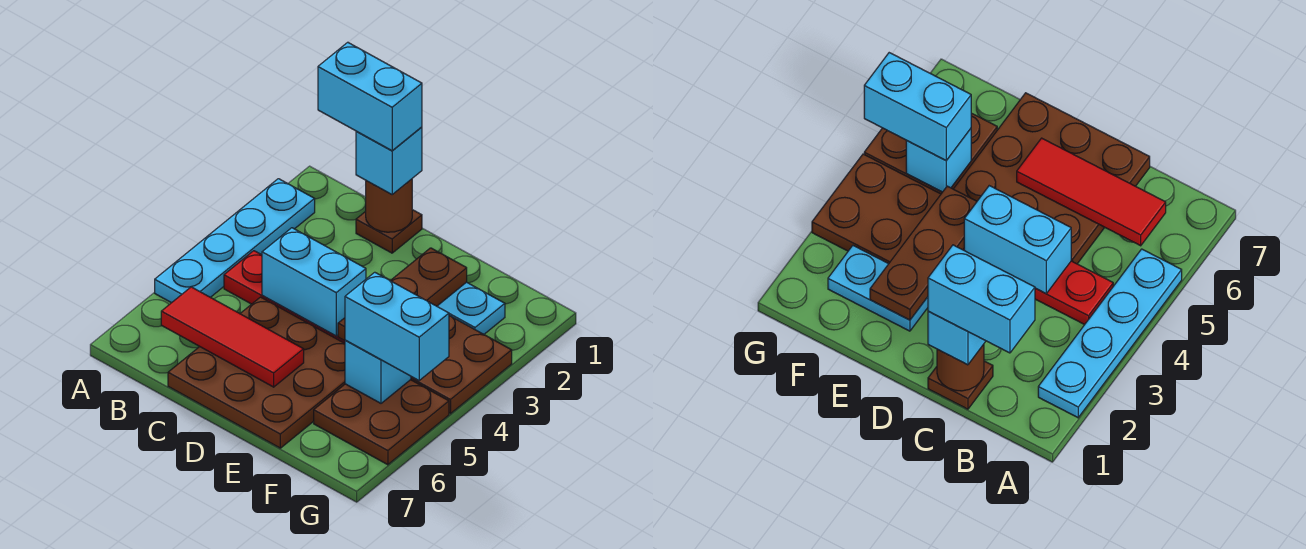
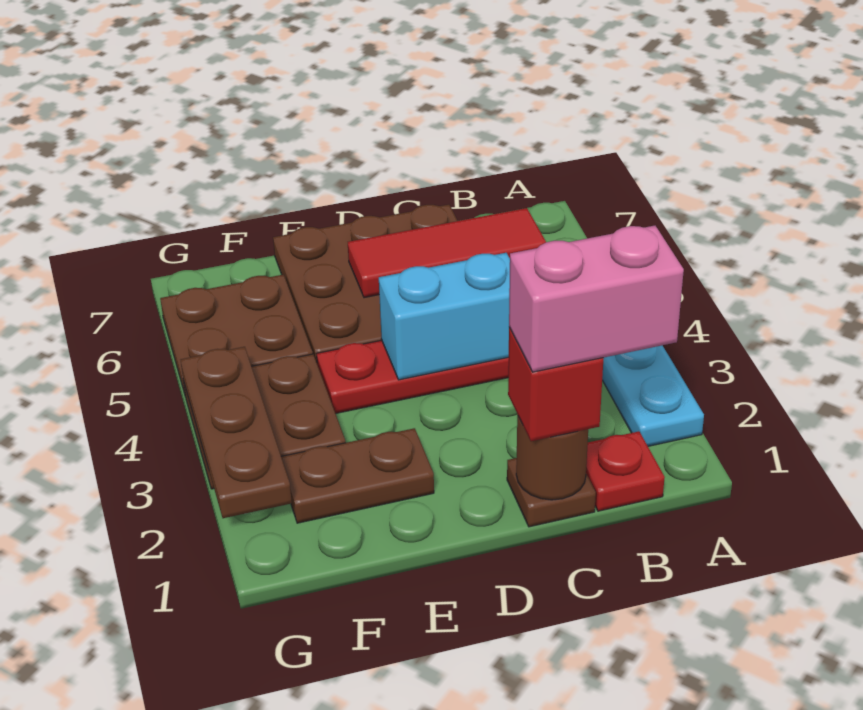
none -> red 1x1 plate [586,431,665,511]
cyan 1x2 brick [318,42,422,151] -> pink 1x2 brick [509,226,684,372]
cyan 1x1 brick [356,127,422,194] -> red 1x1 brick [508,327,603,441]
cyan 1x2 plate [437,282,505,334] -> brown 1x2 plate [281,428,434,523]
brown 1x3 plate [338,248,467,341] -> brown 1x3 plate moved to [181,347,292,518]
cyan 1x1 brick [345,340,411,403] -> none
cyan 1x2 brick [345,272,449,380] -> none

